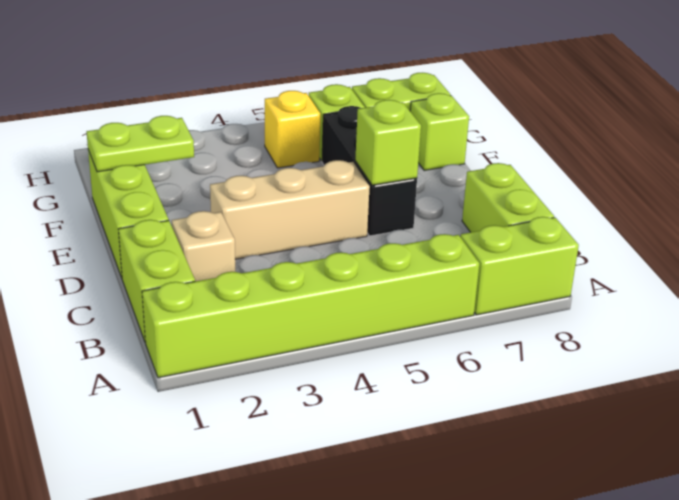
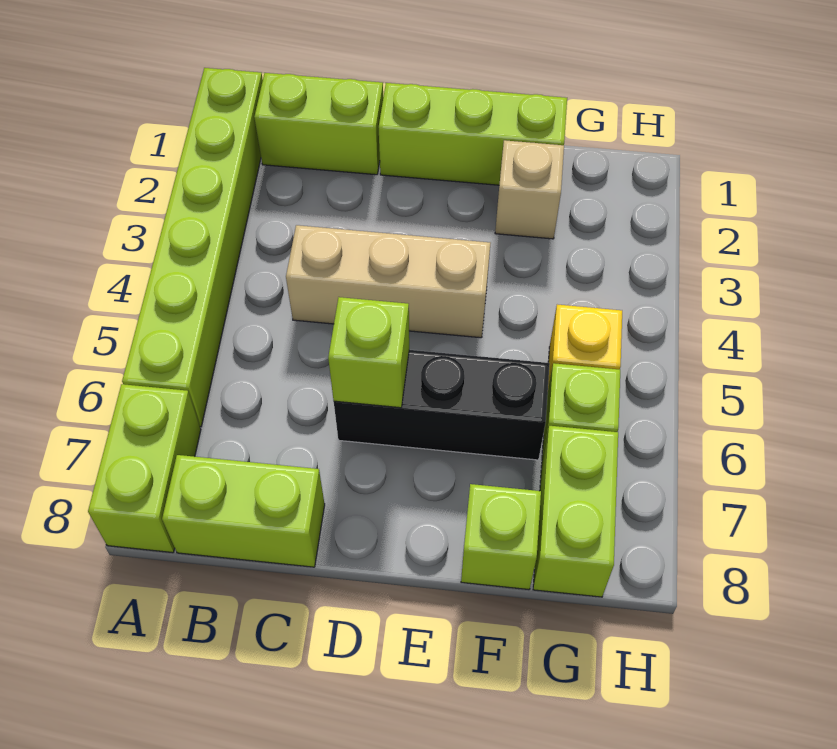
tan 1x1 brick [172,211,235,281] -> tan 1x1 brick moved to [495,140,564,239]
tan 1x3 brick [210,160,370,259] -> tan 1x3 brick turned to [286,225,490,338]
lime 1x2 plate [87,116,194,172] -> none

